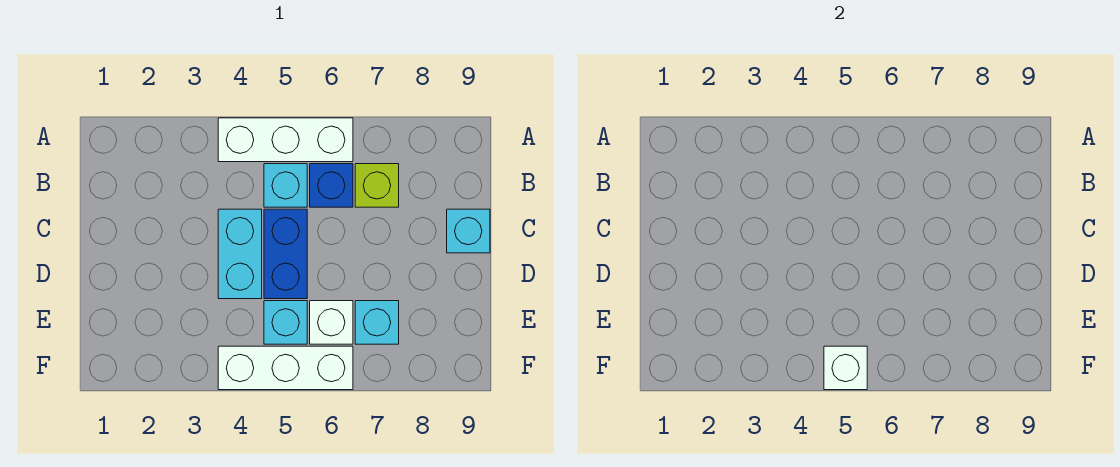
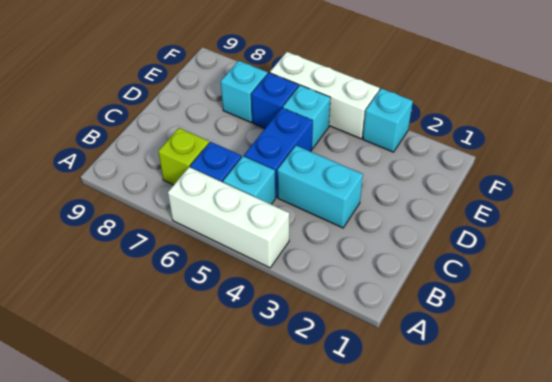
cyan 1x2 brick [218,209,262,299] -> cyan 1x2 brick turned to [277,146,363,228]
cyan 1x1 brick [447,209,490,253] -> cyan 1x1 brick moved to [363,89,413,152]
white 1x1 brick [310,301,353,344] -> blue 1x1 brick [251,73,299,128]
white 1x1 brick [824,346,867,390] -> none

